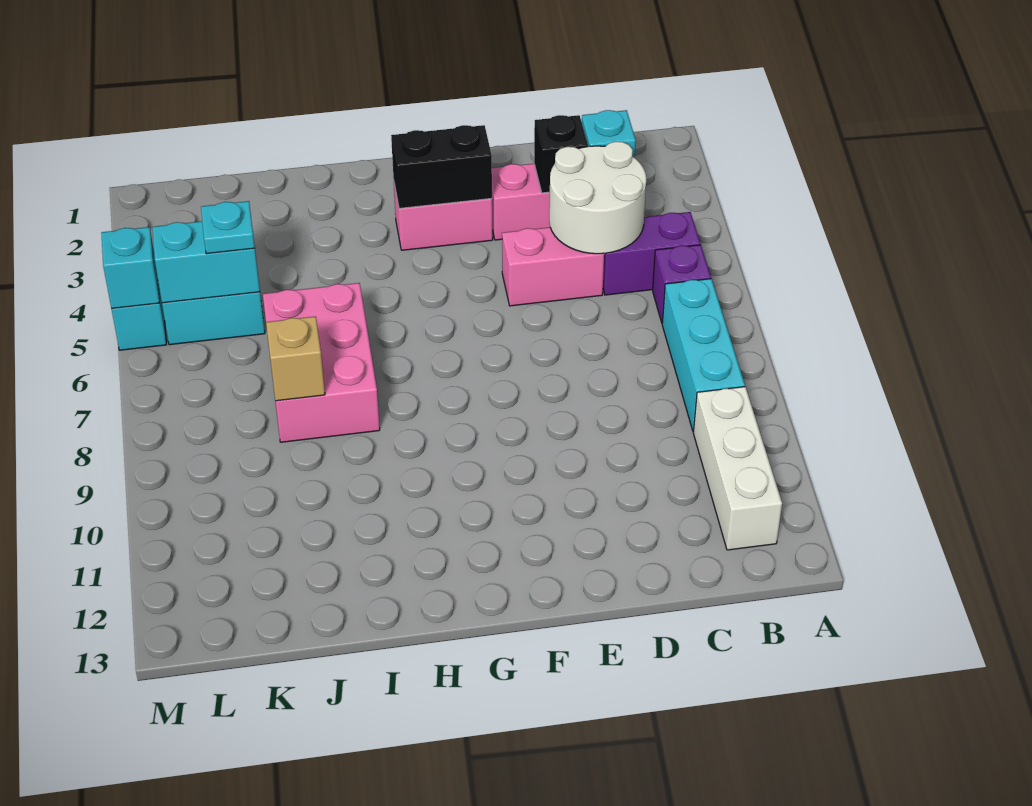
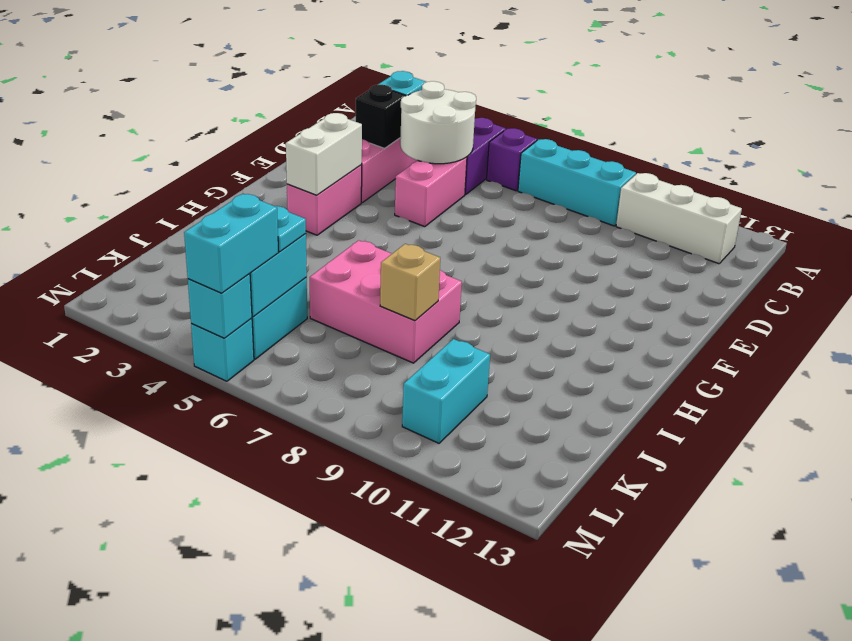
black 1x2 brick [391,125,492,208] -> white 1x2 brick [286,113,362,195]
none -> cyan 1x2 brick [402,339,490,443]
none -> cyan 1x2 brick [184,194,279,293]

